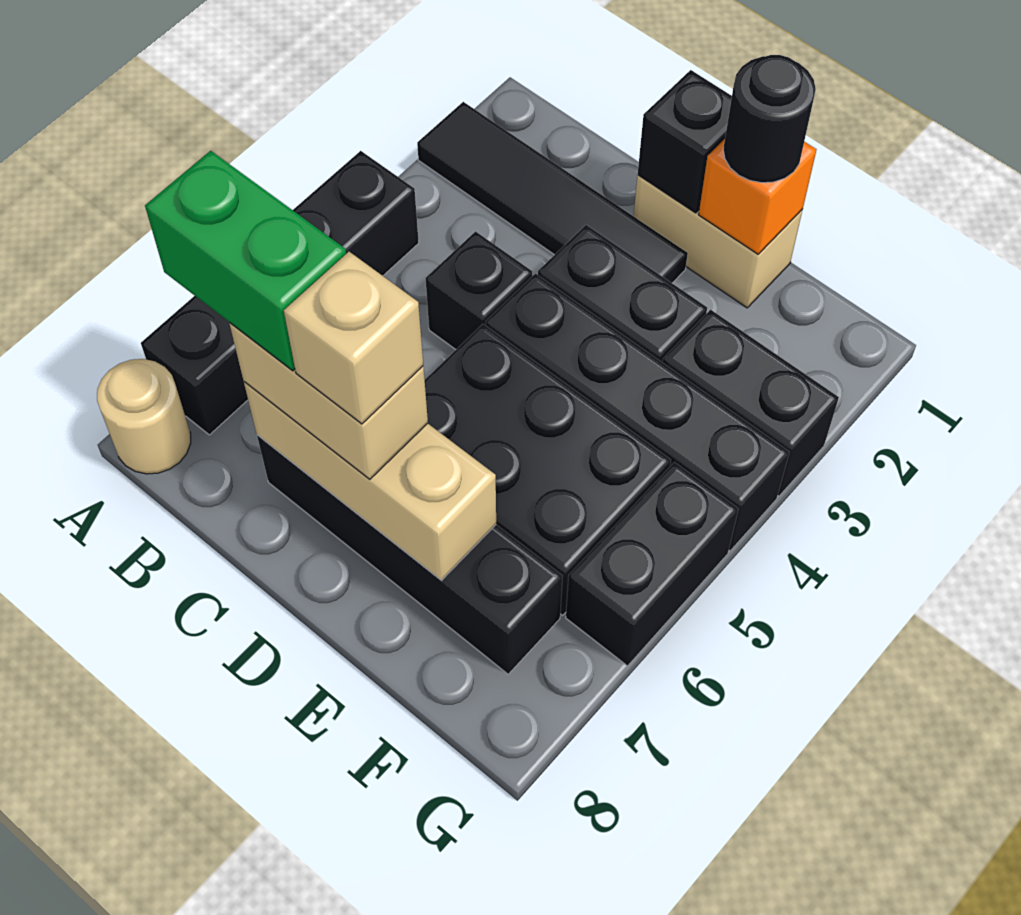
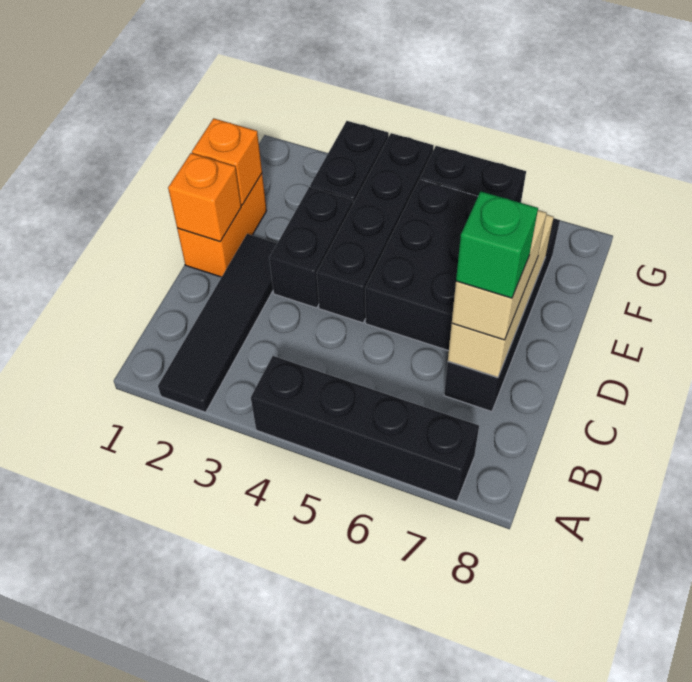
tan 1x1 round brick [97,359,191,474] -> none
green 1x2 brick [145,151,346,371] -> green 1x1 brick [456,191,538,298]
black 1x1 brick [426,231,532,350] -> none
tan 1x2 brick [634,175,803,308] -> orange 1x2 brick [177,174,267,277]
black 1x1 brick [638,70,732,213] -> orange 1x1 brick [168,153,241,242]
tan 1x1 brick [284,252,423,424] -> none
black 1x1 round brick [723,55,816,183] -> none

